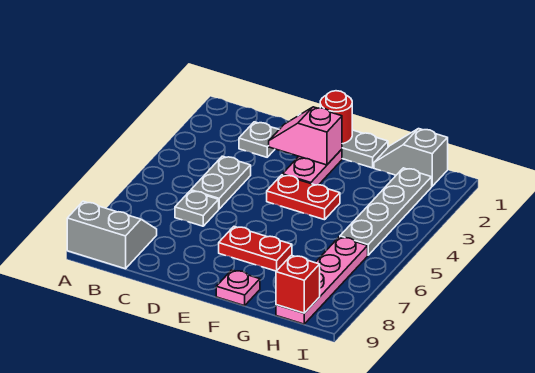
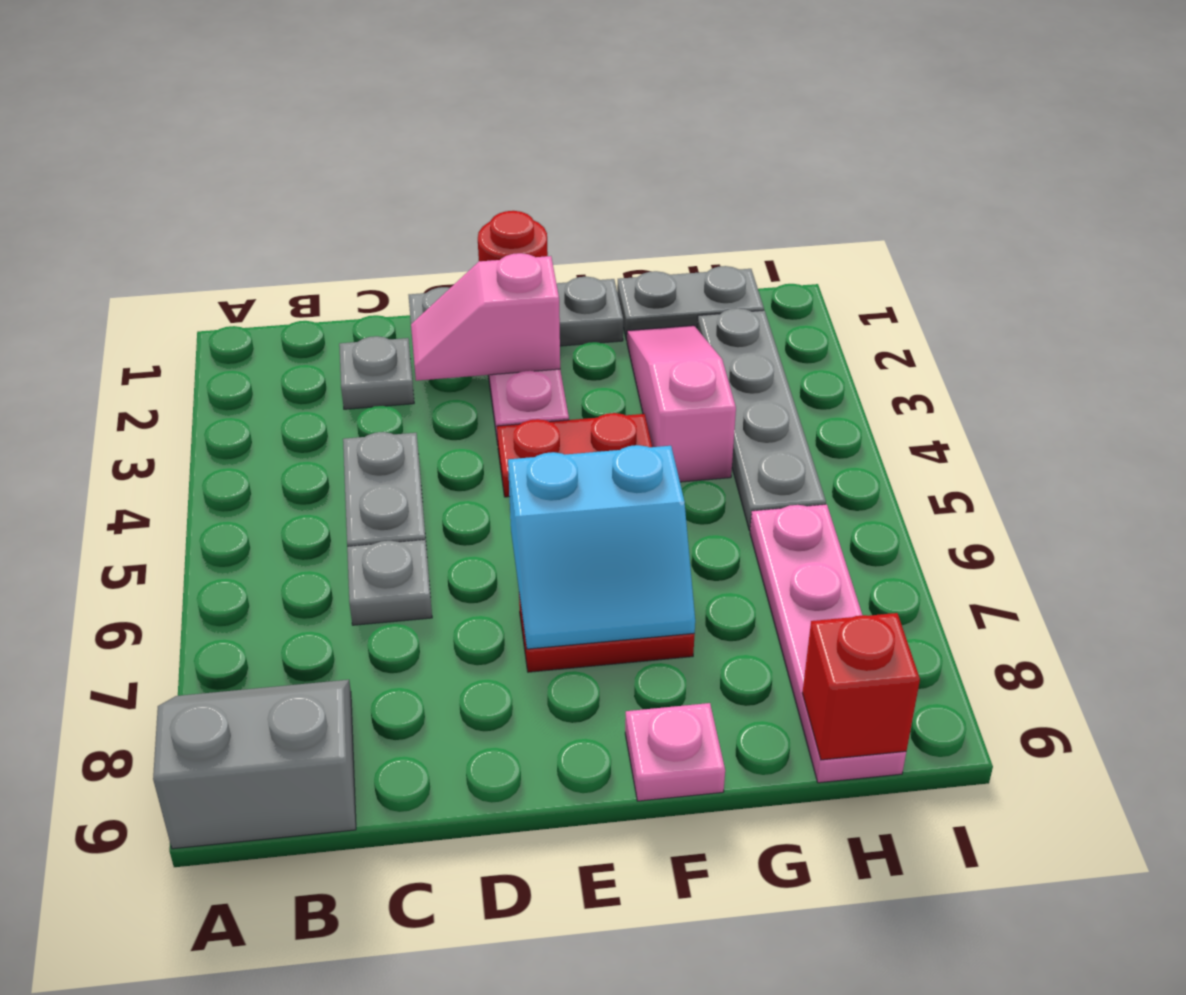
none -> cyan 2x2 slope [508,445,695,649]
grey 1x2 slope [374,129,448,186] -> grey 1x2 plate [617,266,764,340]
none -> pink 1x3 slope [627,325,736,482]

